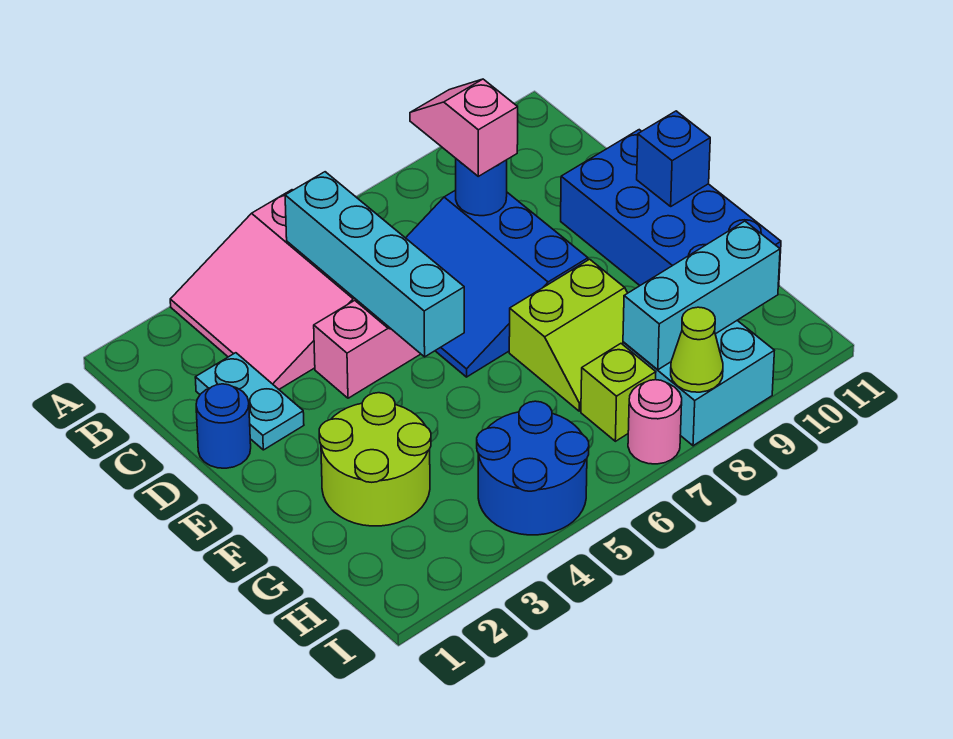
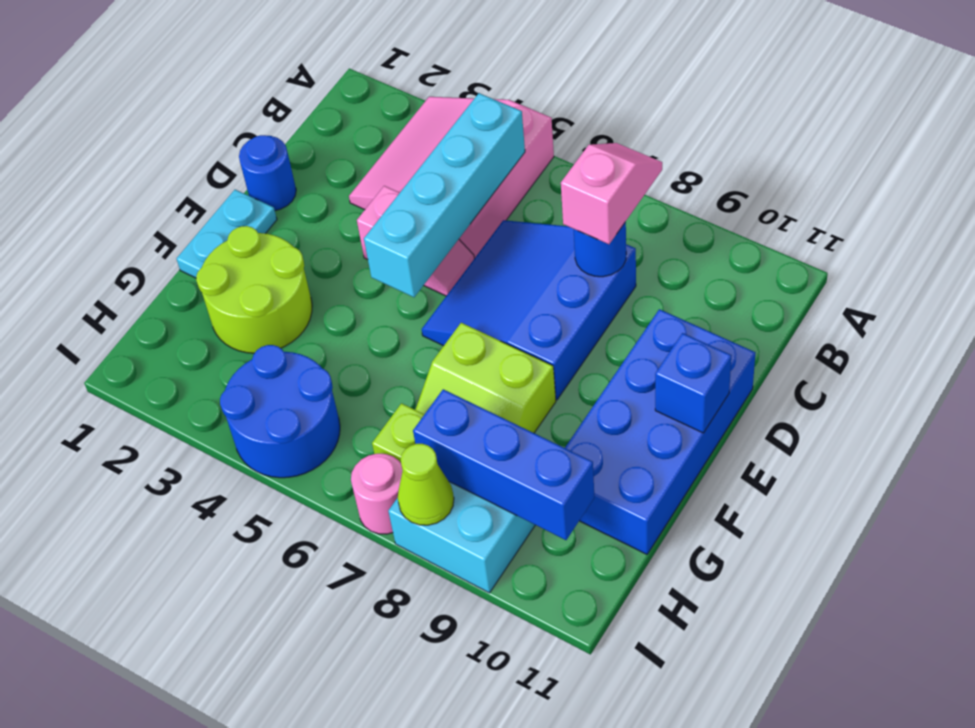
cyan 1x2 plate [195,353,304,450] -> cyan 1x2 plate moved to [177,190,277,278]
cyan 1x3 brick [623,221,780,370] -> blue 1x3 brick [413,389,594,540]

